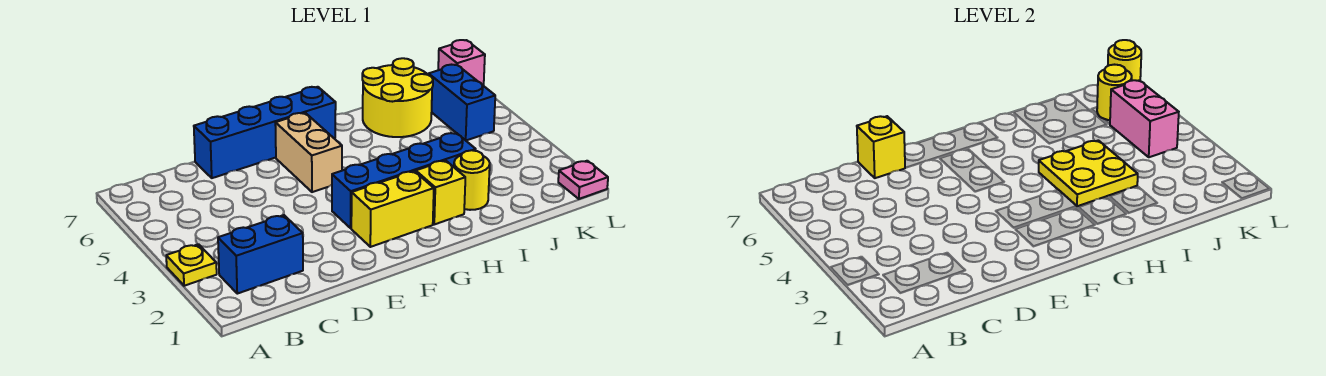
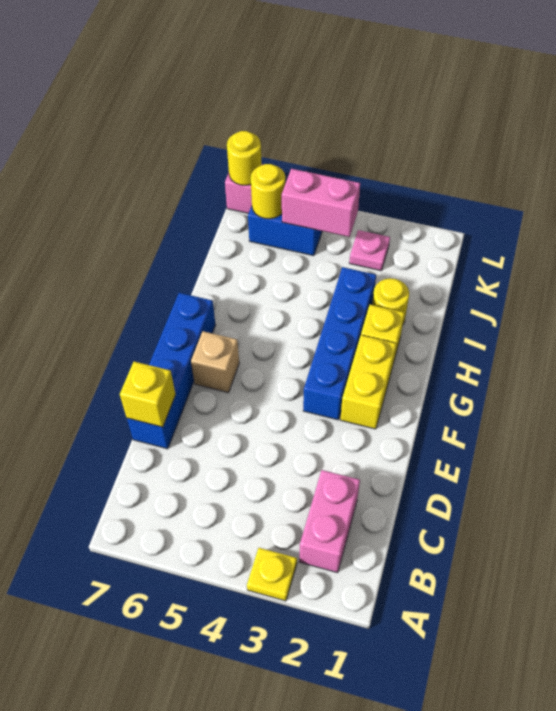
blue 1x2 brick [218,215,303,294] -> pink 1x2 brick [299,470,360,573]
tan 1x2 brick [275,113,342,192] -> tan 1x1 brick [191,331,239,393]
yellow 2x2 plate [1039,140,1138,206] -> none
yellow 2x2 round brick [362,58,433,137] -> none
pink 1x1 plate [558,161,608,199] -> pink 1x1 plate moved to [349,230,390,271]

